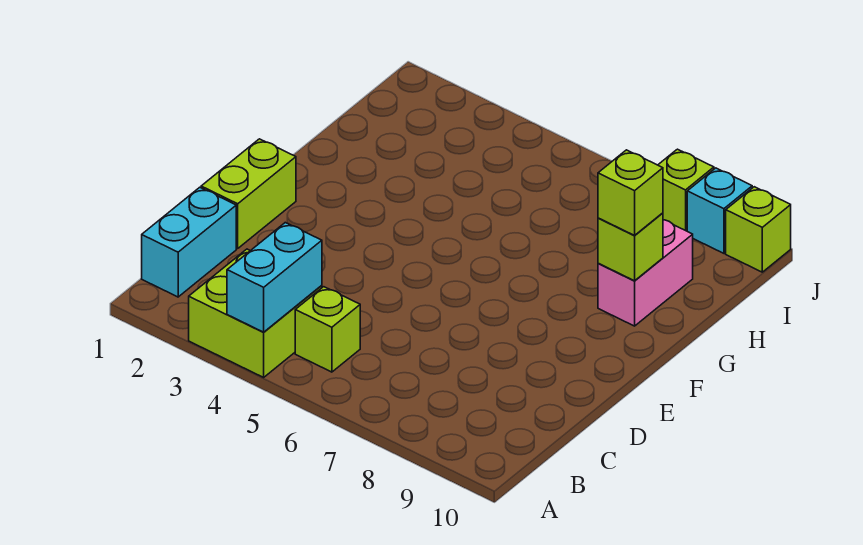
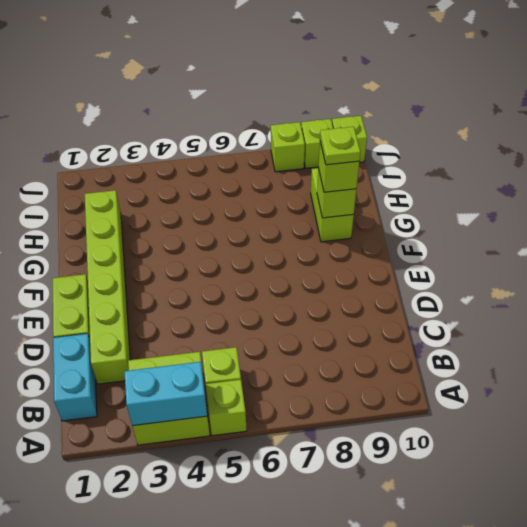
cyan 1x2 brick [227,223,322,332] -> cyan 1x2 brick turned to [124,362,207,426]
none -> lime 1x1 brick [206,380,247,436]
none -> lime 1x6 brick [85,190,130,384]
pink 1x2 brick [598,220,693,326] -> lime 1x2 brick [311,168,354,242]
none -> lime 1x1 plate [320,127,360,165]
cyan 1x1 brick [687,168,752,253] -> lime 1x1 brick [301,119,333,168]

